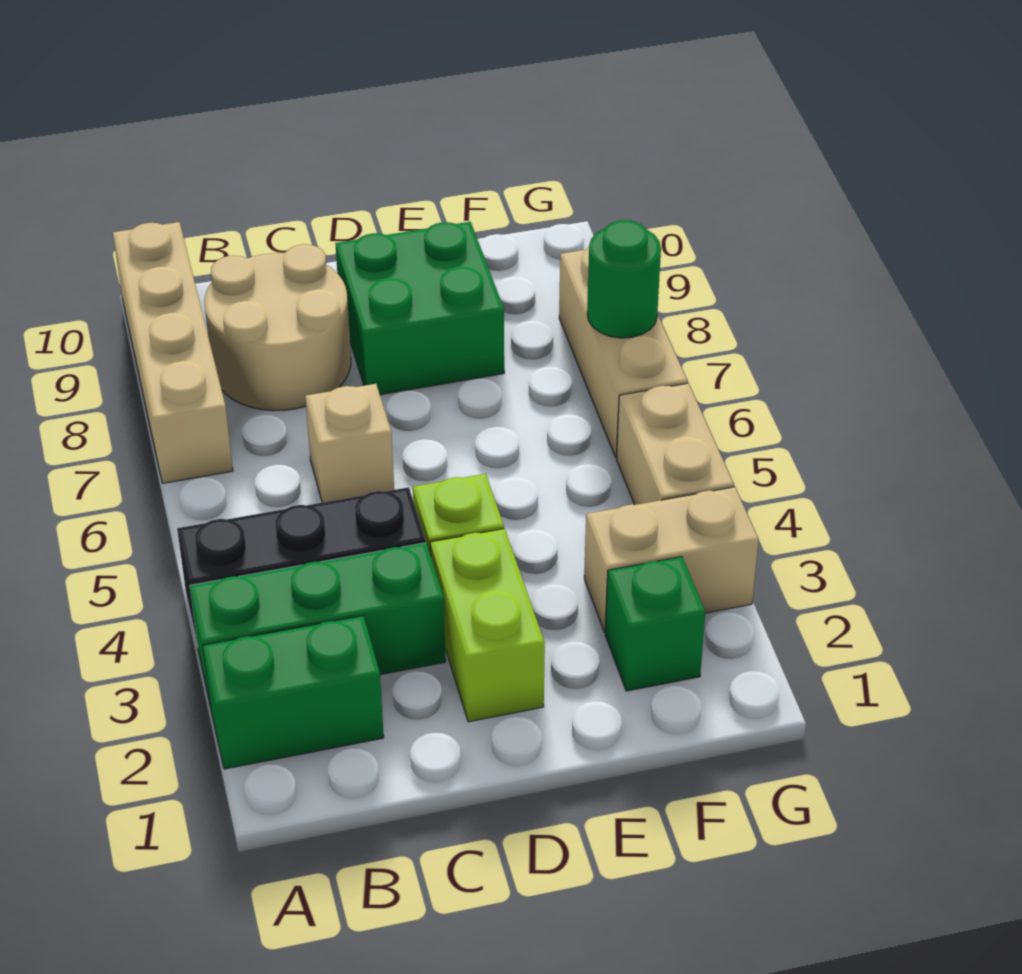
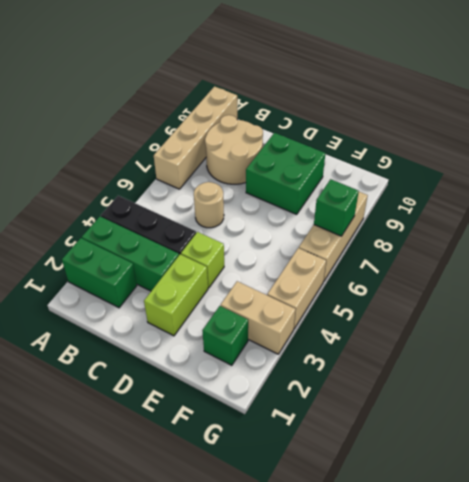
tan 1x1 brick [305,384,394,503] -> tan 1x1 round brick [194,182,224,228]
green 1x1 round brick [587,220,661,338] -> green 1x1 brick [314,179,359,236]

